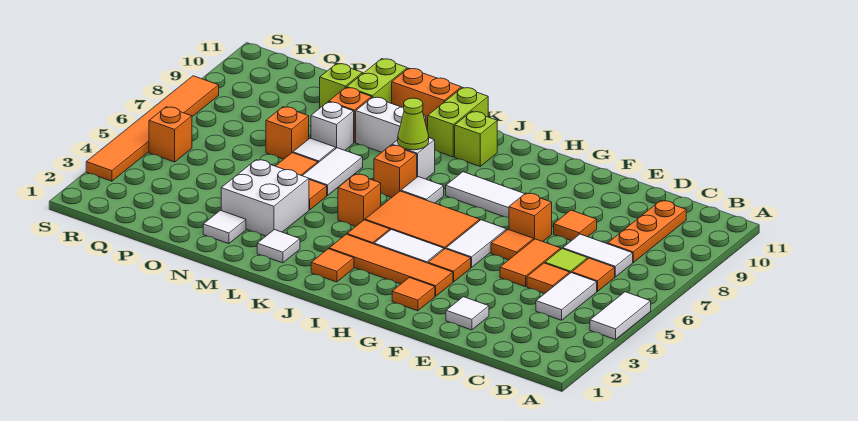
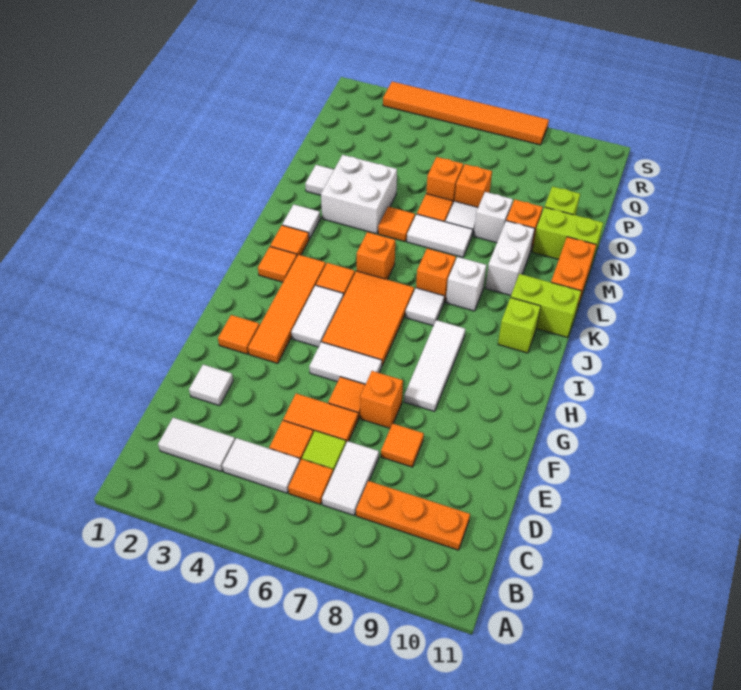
white 1x2 tile [590,292,651,339] -> white 1x2 tile moved to [158,418,235,472]
orange 1x1 tile [428,249,471,282] -> orange 1x1 tile moved to [270,225,309,256]
lime 1x1 cone [398,98,429,150] -> none
orange 1x1 brick [149,107,192,162] -> orange 1x1 brick moved to [426,157,463,203]

